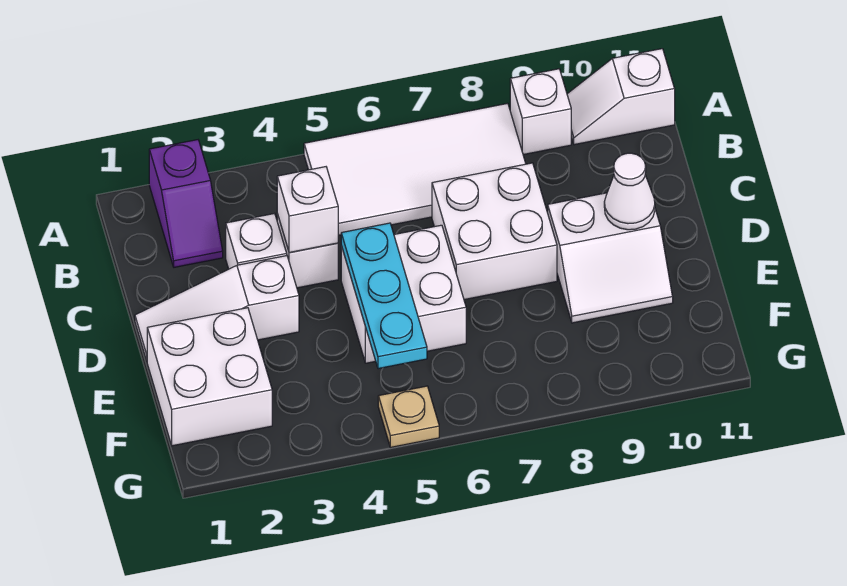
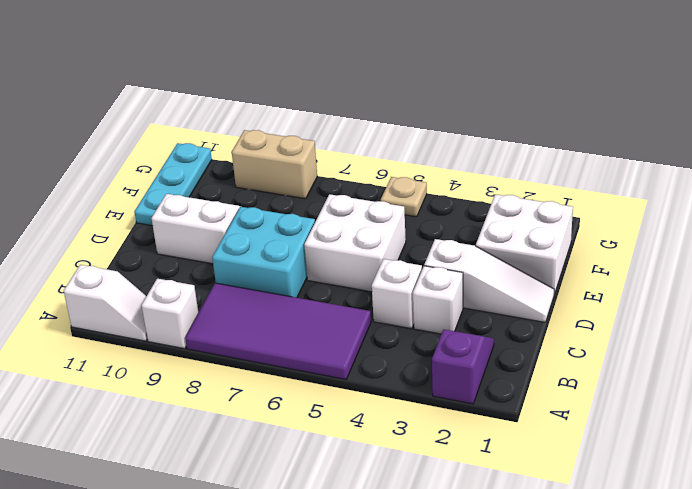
white 2x4 tile [304,103,526,235] -> purple 2x4 tile [185,283,371,379]
white 1x1 brick [277,167,338,253] -> none
white 2x2 brick [432,163,557,300] -> cyan 2x2 brick [212,207,315,298]
cyan 1x3 plate [341,223,427,369] -> cyan 1x3 plate moved to [134,143,212,226]
white 1x1 cone [604,153,655,230] -> none
none -> tan 1x2 brick [232,130,317,199]

